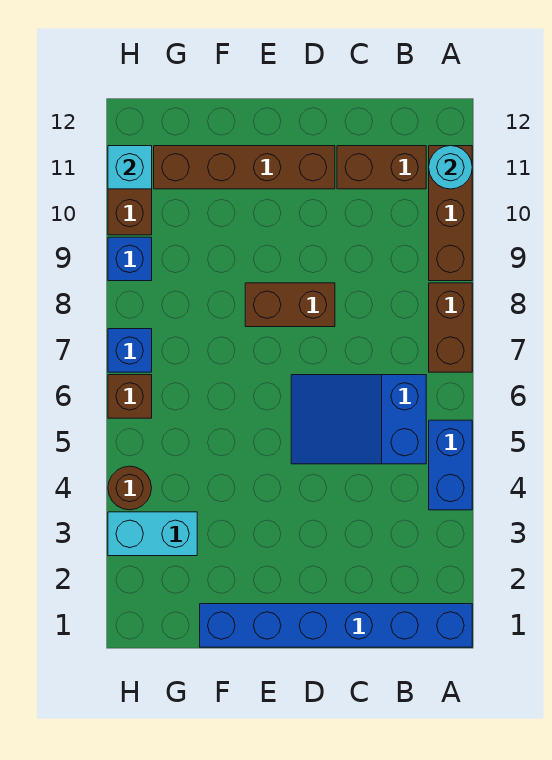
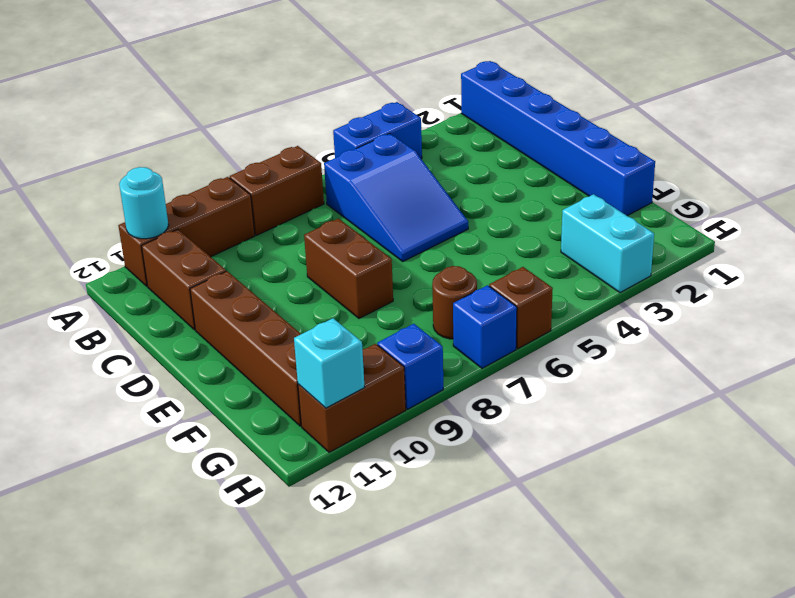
brown 1x1 round brick [108,466,151,510] -> brown 1x1 round brick moved to [432,266,477,339]

